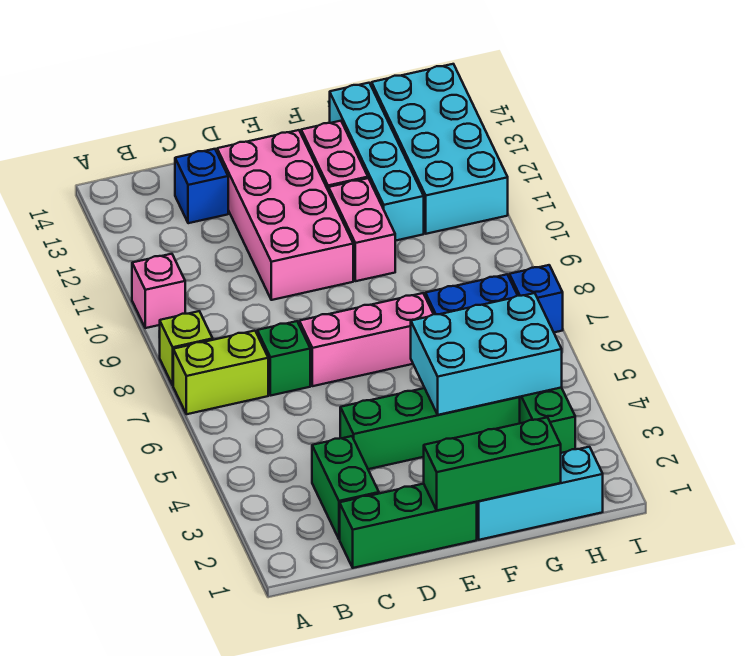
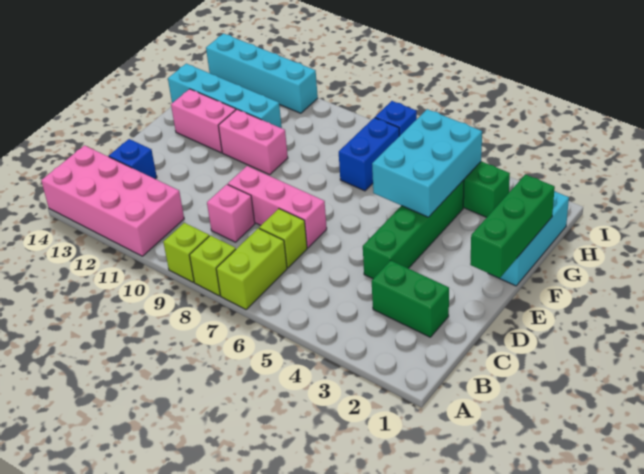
none -> lime 1x1 brick [163,223,209,282]
pink 1x1 brick [132,254,185,328] -> pink 1x1 brick moved to [207,184,255,242]
green 1x3 brick [340,484,477,568] -> none
green 1x1 brick [257,321,310,396] -> lime 1x1 brick [259,209,307,268]
pink 1x3 brick [299,293,433,386] -> pink 1x3 brick turned to [228,166,327,248]
pink 2x4 brick [217,130,353,300] -> pink 2x4 brick moved to [41,145,184,256]
cyan 2x4 brick [372,64,508,234] -> cyan 1x4 brick [206,34,318,113]

